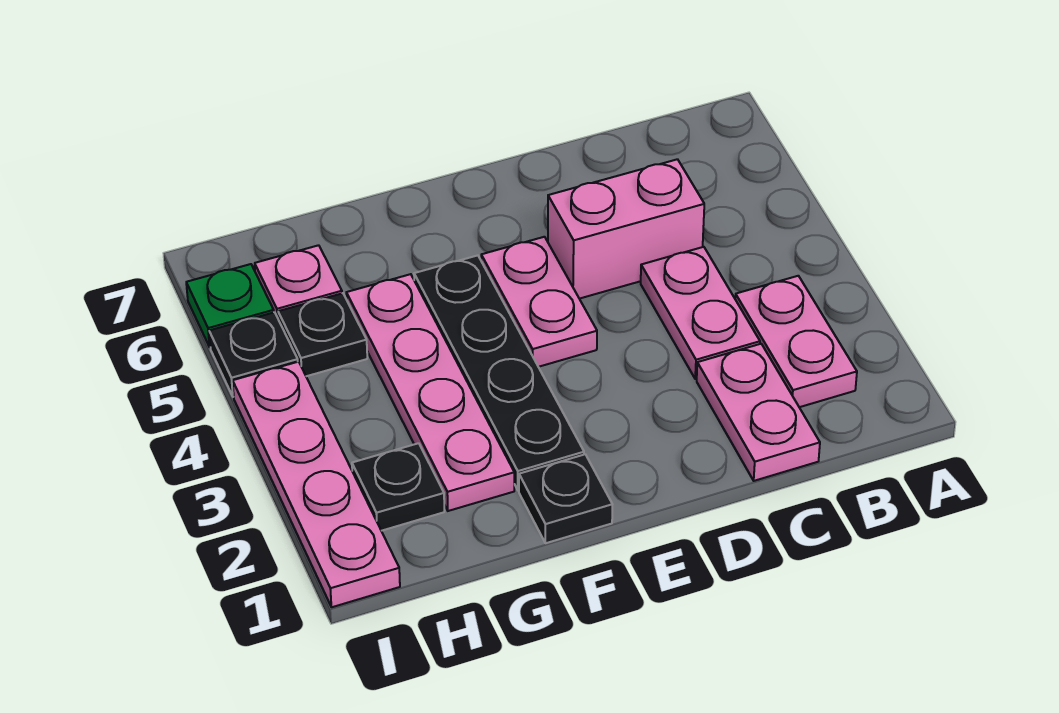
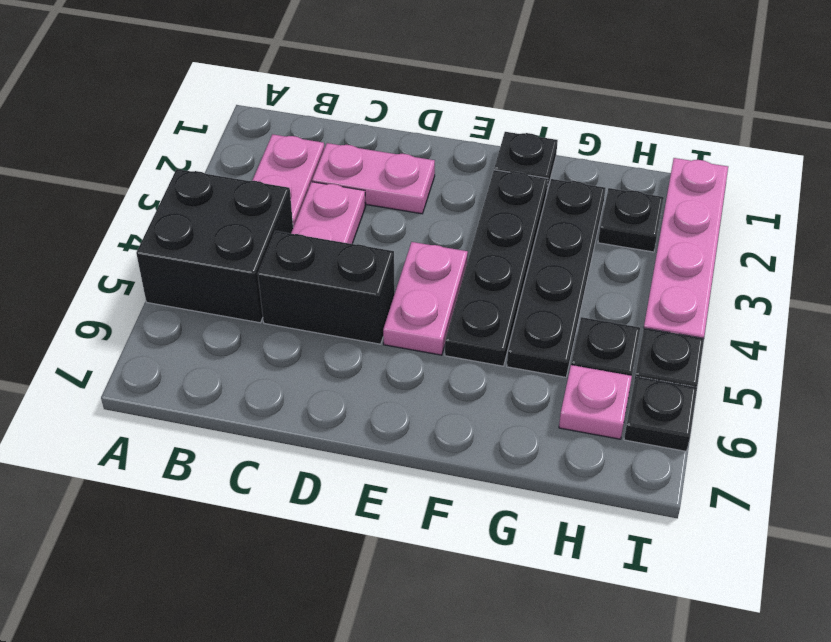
none -> black 2x2 brick [136,169,293,323]
pink 1x2 plate [697,344,820,481] -> pink 1x2 plate turned to [312,143,435,214]
pink 1x2 brick [548,159,704,299] -> black 1x2 brick [258,231,395,344]
pink 1x4 plate [346,274,514,511] -> black 1x4 plate [507,179,605,377]
green 1x1 plate [186,264,274,347] -> black 1x1 plate [624,376,697,451]

